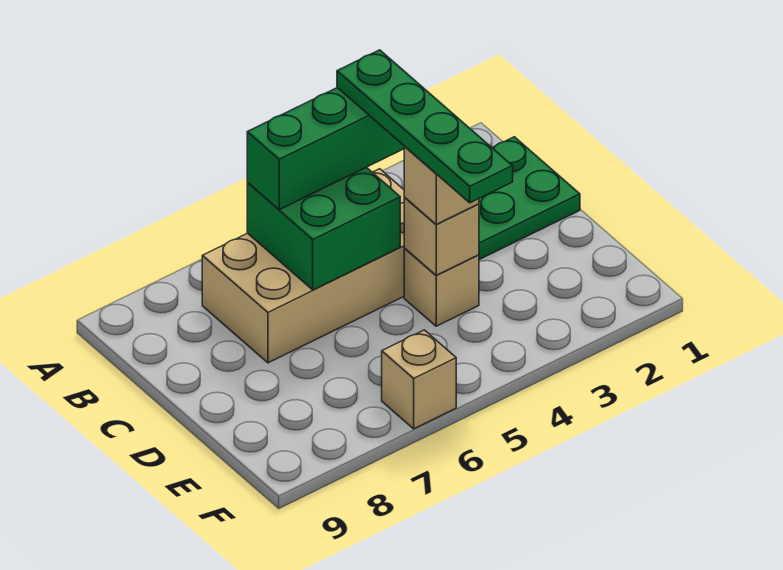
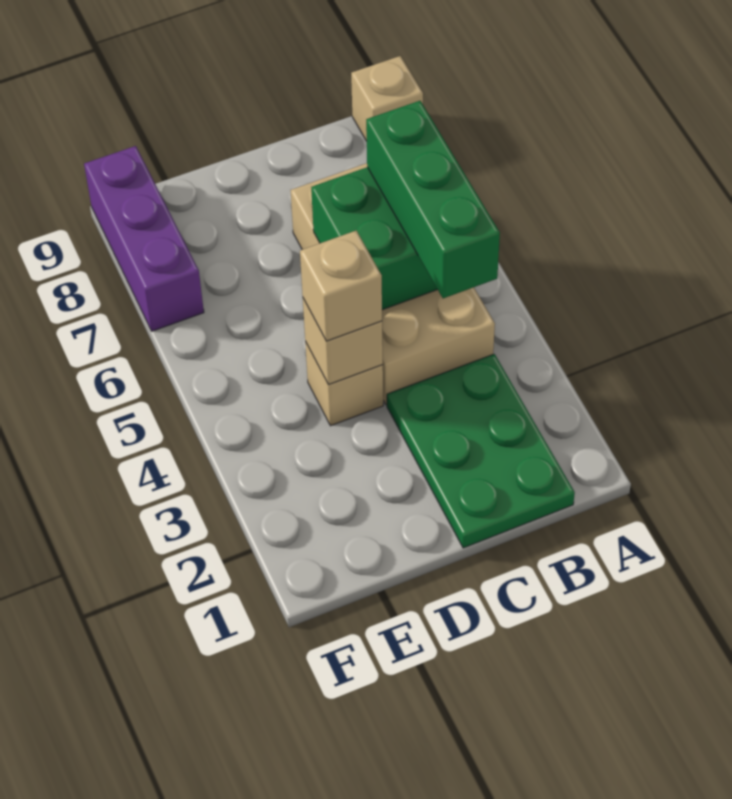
green 1x4 plate [337,50,513,203] -> none
tan 1x1 brick [382,330,456,429] -> tan 1x1 brick moved to [351,56,423,141]
none -> purple 1x3 brick [84,146,204,331]

